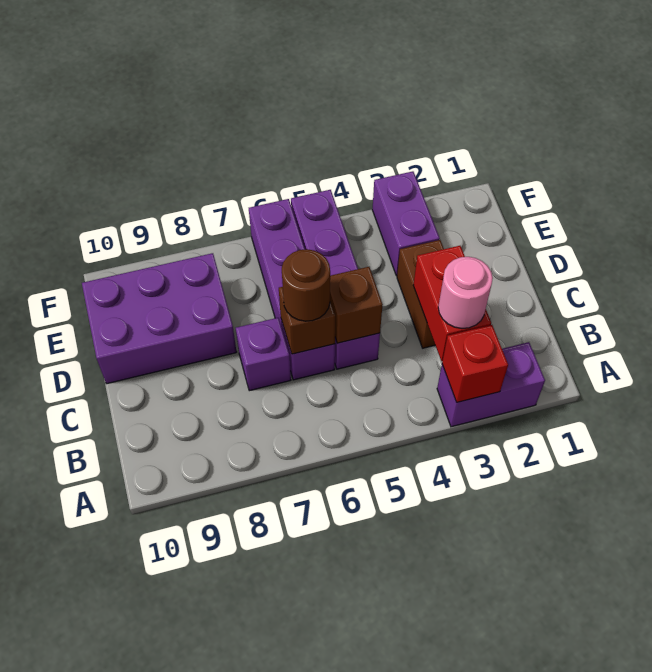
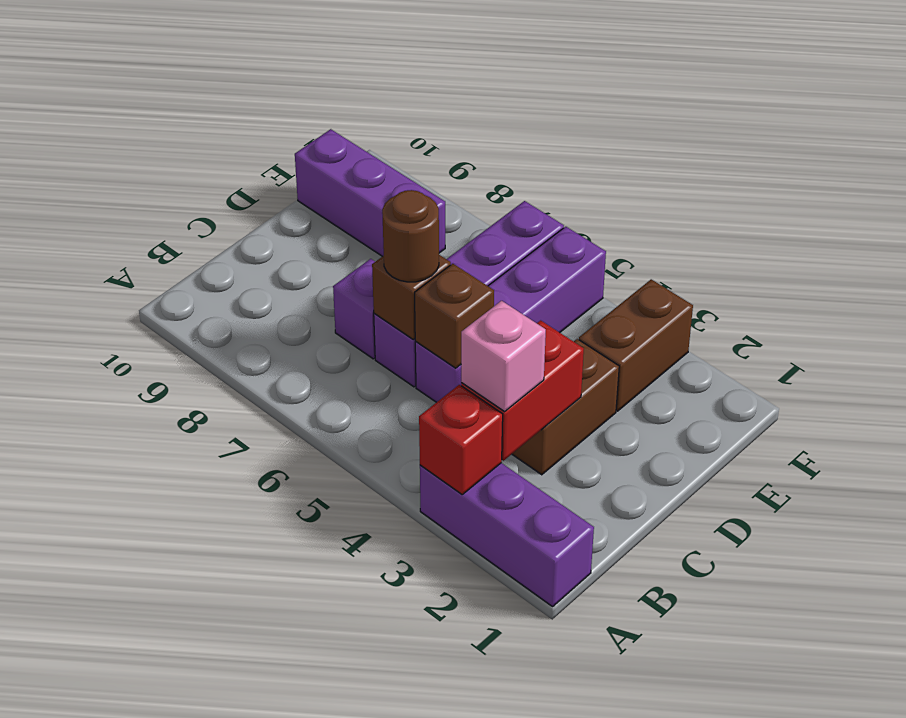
purple 1x2 brick [437,342,545,427] -> purple 1x3 brick [420,463,594,607]
pink 1x1 round brick [438,257,493,328] -> pink 1x1 brick [461,301,546,411]
purple 2x3 brick [82,253,237,384] -> purple 1x3 brick [295,129,445,257]
purple 1x2 brick [372,171,440,276] -> brown 1x2 brick [579,279,693,411]

